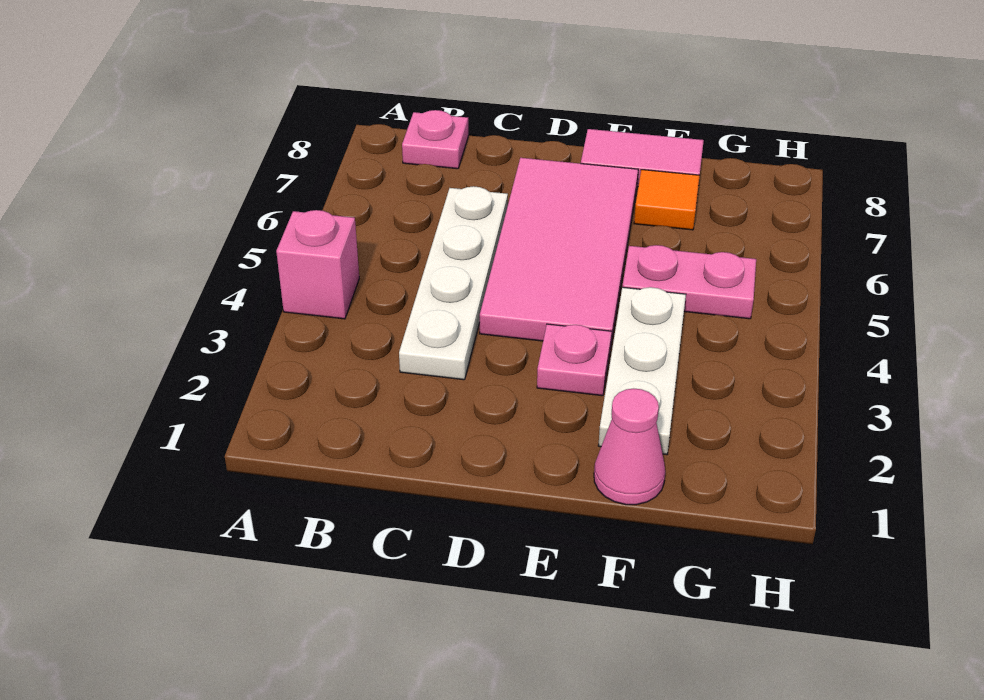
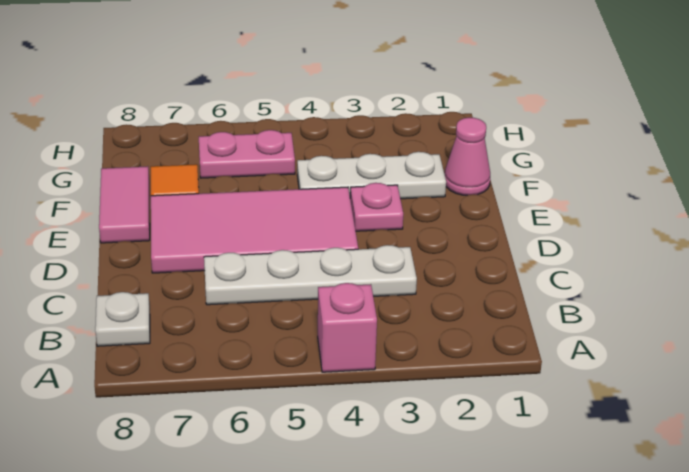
pink 1x1 plate [402,110,468,169] -> white 1x1 plate [95,292,150,346]
pink 1x2 plate [622,245,756,319] -> pink 1x2 plate turned to [199,130,295,178]

